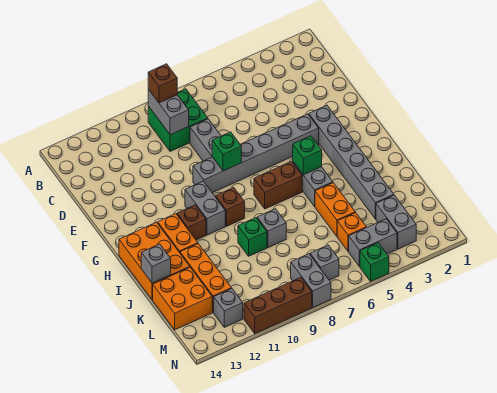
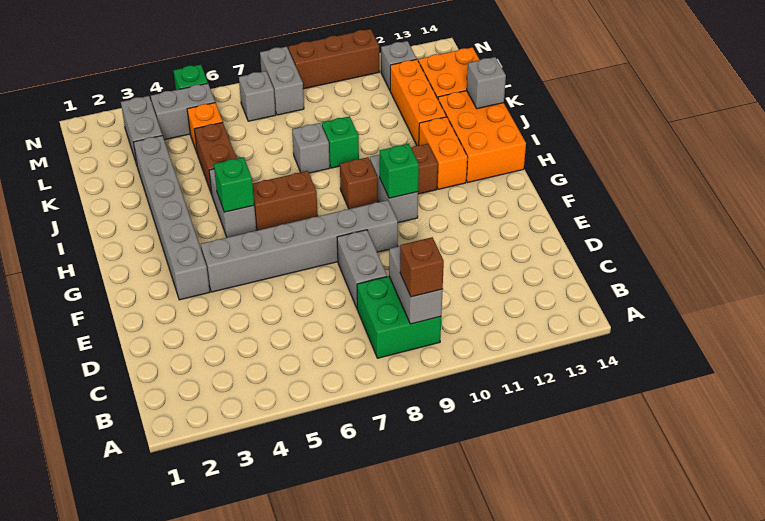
green 1x1 brick [212,132,241,171] -> green 1x1 brick moved to [380,144,419,198]
orange 1x2 brick [315,183,355,236] -> brown 1x2 brick [194,122,237,194]

